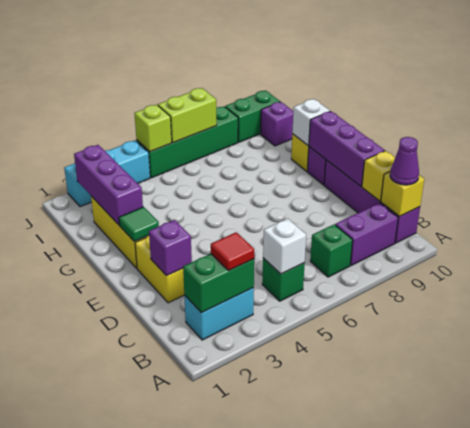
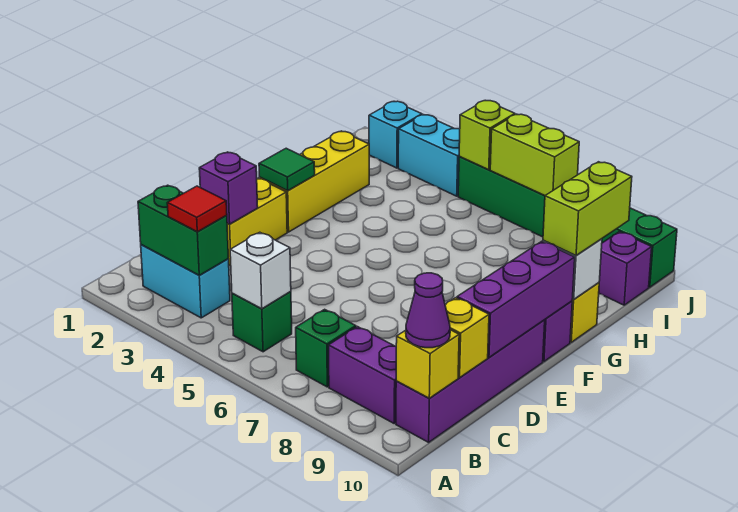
purple 1x3 brick [74,145,143,225] -> none
none -> lime 1x2 brick [543,162,632,255]

